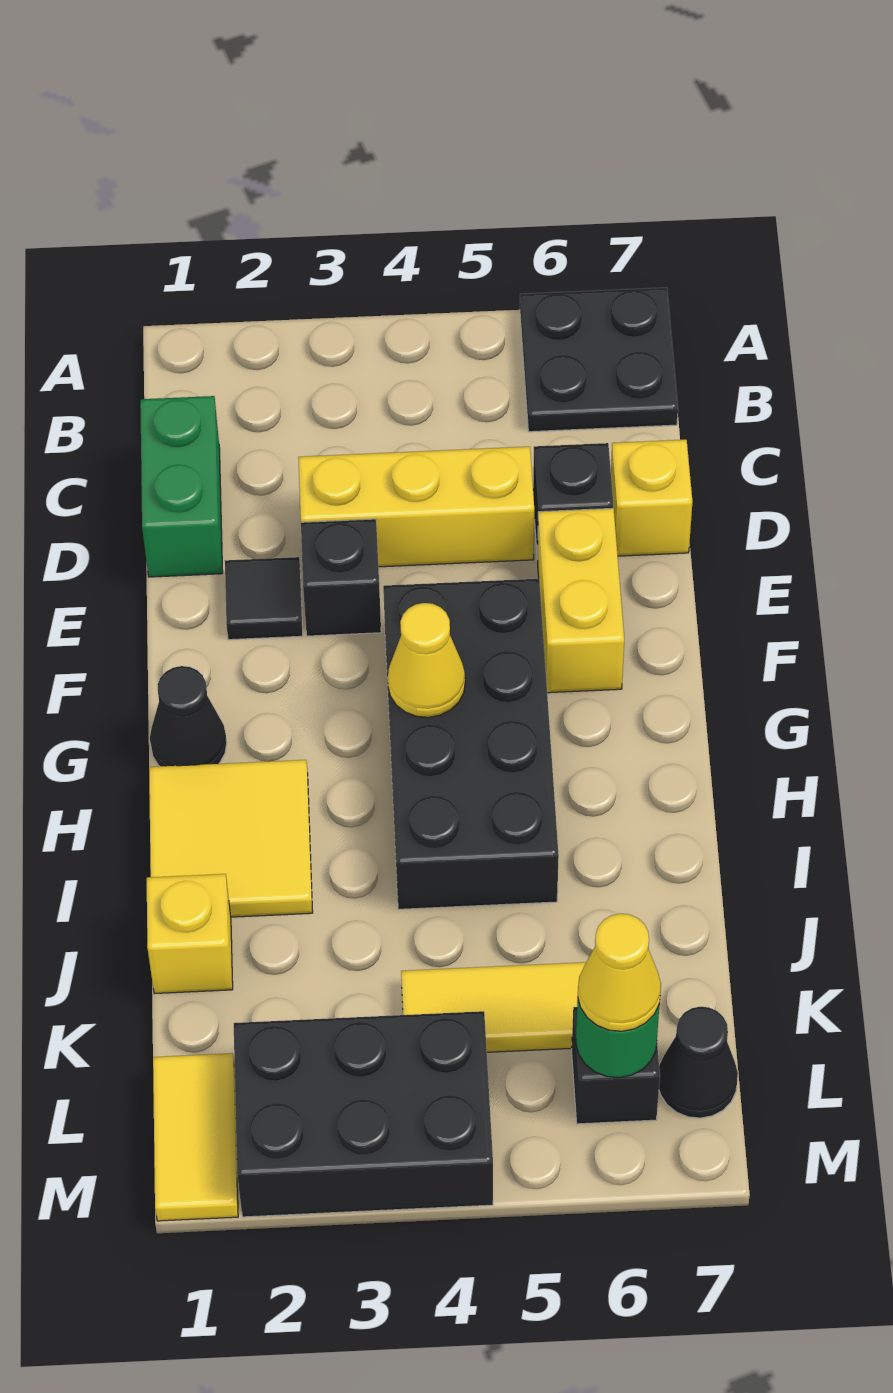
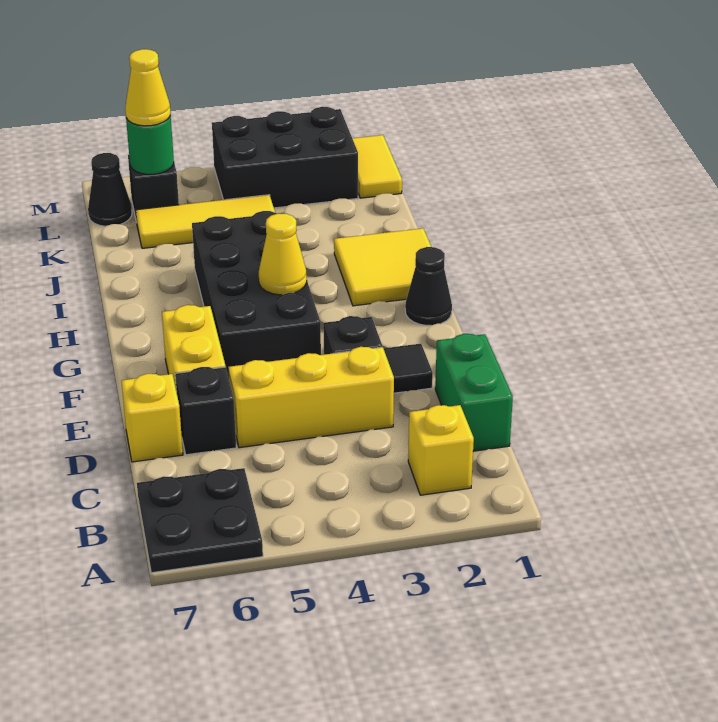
yellow 1x1 brick [147,874,233,994] -> yellow 1x1 brick moved to [408,405,474,495]

